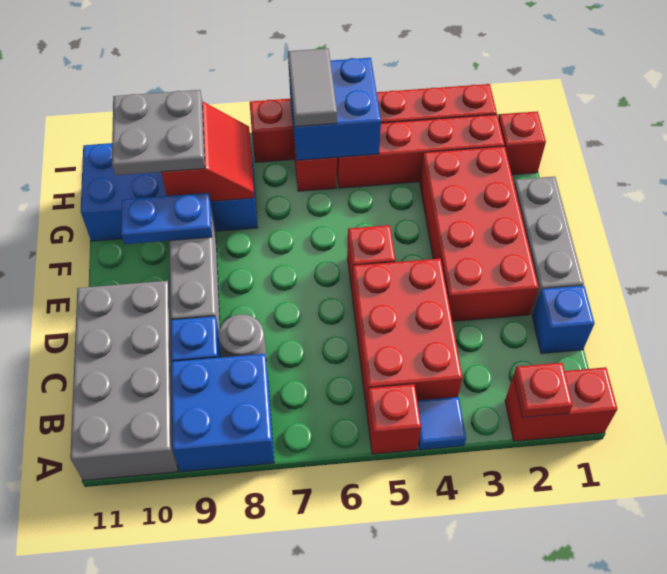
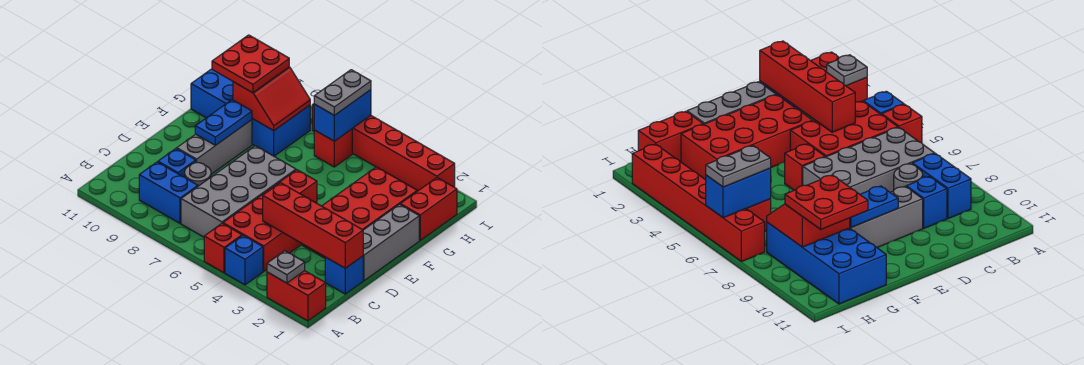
red 1x1 plate [513,363,573,418] -> grey 1x1 plate [267,251,305,283]
blue 1x1 tile [417,397,466,450] -> blue 1x1 brick [225,236,263,285]
blue 2x2 brick [171,354,274,472] -> blue 1x2 brick [139,162,198,223]
grey 2x4 brick [70,281,178,481] -> grey 2x4 brick moved to [181,146,296,237]
blue 1x2 plate [121,193,212,244] -> blue 1x2 plate turned to [195,100,252,145]
grey 2x2 plate [112,90,205,175] -> red 2x2 plate [212,35,289,93]
red 1x1 brick [498,111,546,175] -> red 1x2 brick [400,178,457,240]
red 1x4 brick [337,115,504,188] -> red 1x4 brick moved to [263,183,363,268]
blue 2x2 brick [289,58,381,160] -> blue 1x2 brick [314,90,371,141]
grey 1x2 tile [288,48,337,127] -> grey 1x2 plate [314,70,371,115]

